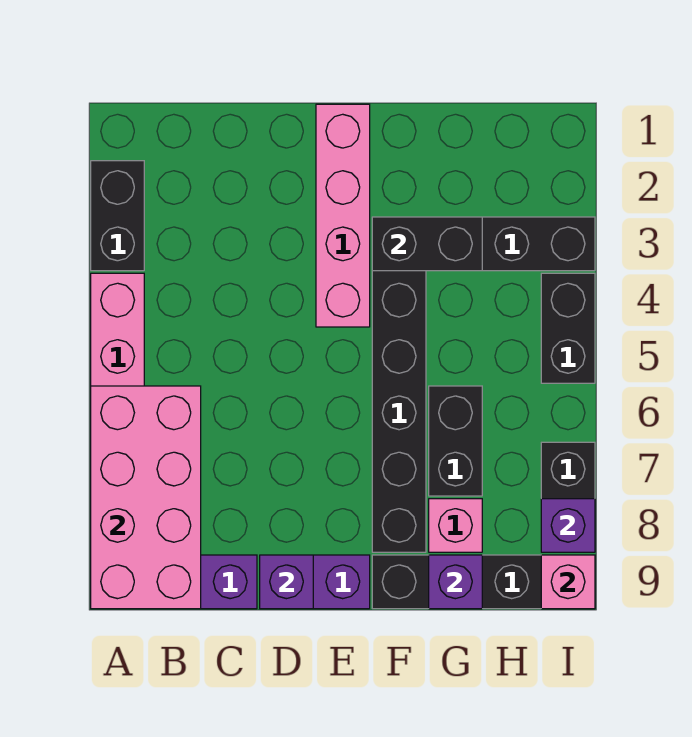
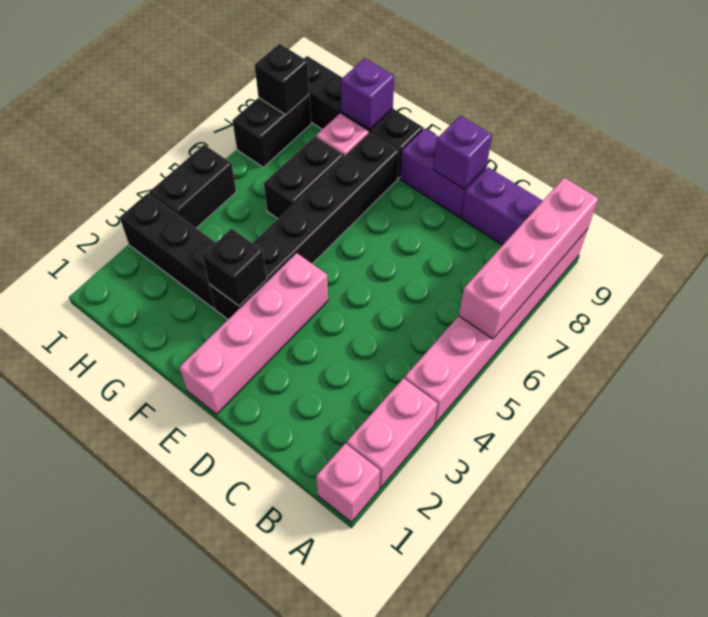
black 1x2 brick [91,161,144,271] -> pink 1x2 brick [347,378,438,488]
pink 2x4 brick [91,386,201,609] -> pink 1x4 brick [459,178,598,339]
black 1x2 brick [372,217,482,271] -> black 1x1 brick [202,228,267,306]
purple 1x1 brick [541,499,595,552] -> black 1x1 brick [255,44,310,115]
pink 1x1 brick [541,555,595,609] -> pink 1x1 brick moved to [316,443,380,522]

